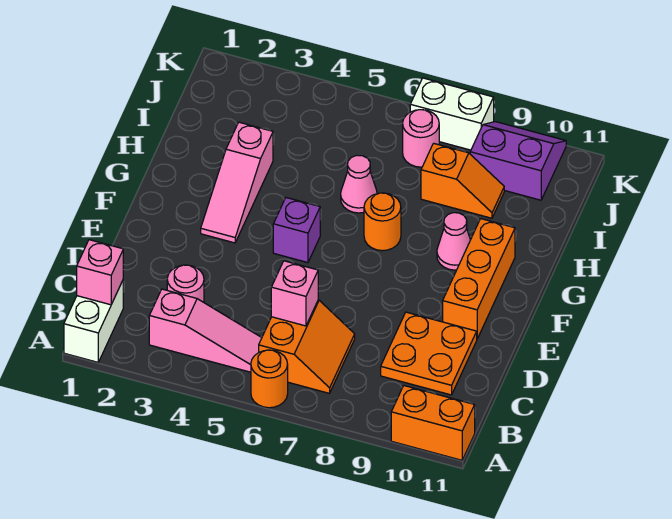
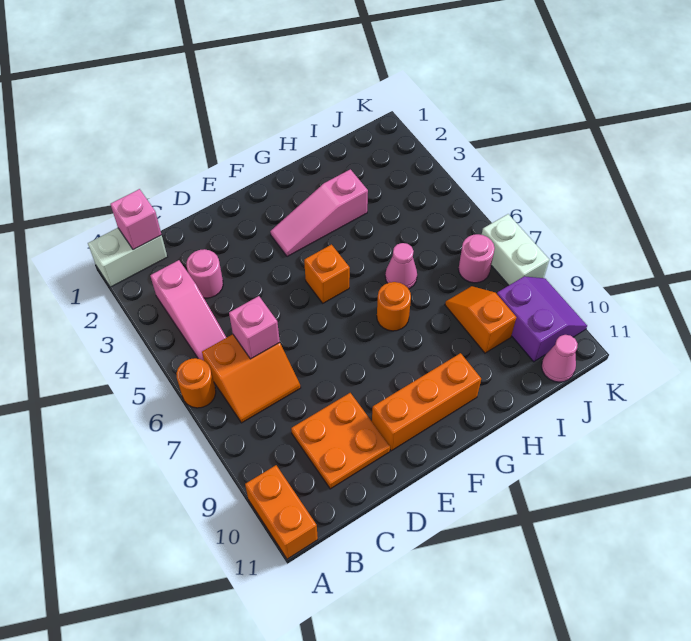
purple 1x1 brick [273,198,320,263] -> orange 1x1 brick [304,245,350,303]
pink 1x1 cone [437,213,470,270] -> pink 1x1 cone moved to [542,335,578,382]
orange 1x2 slope [421,143,504,218] -> orange 1x2 slope turned to [445,286,516,353]

